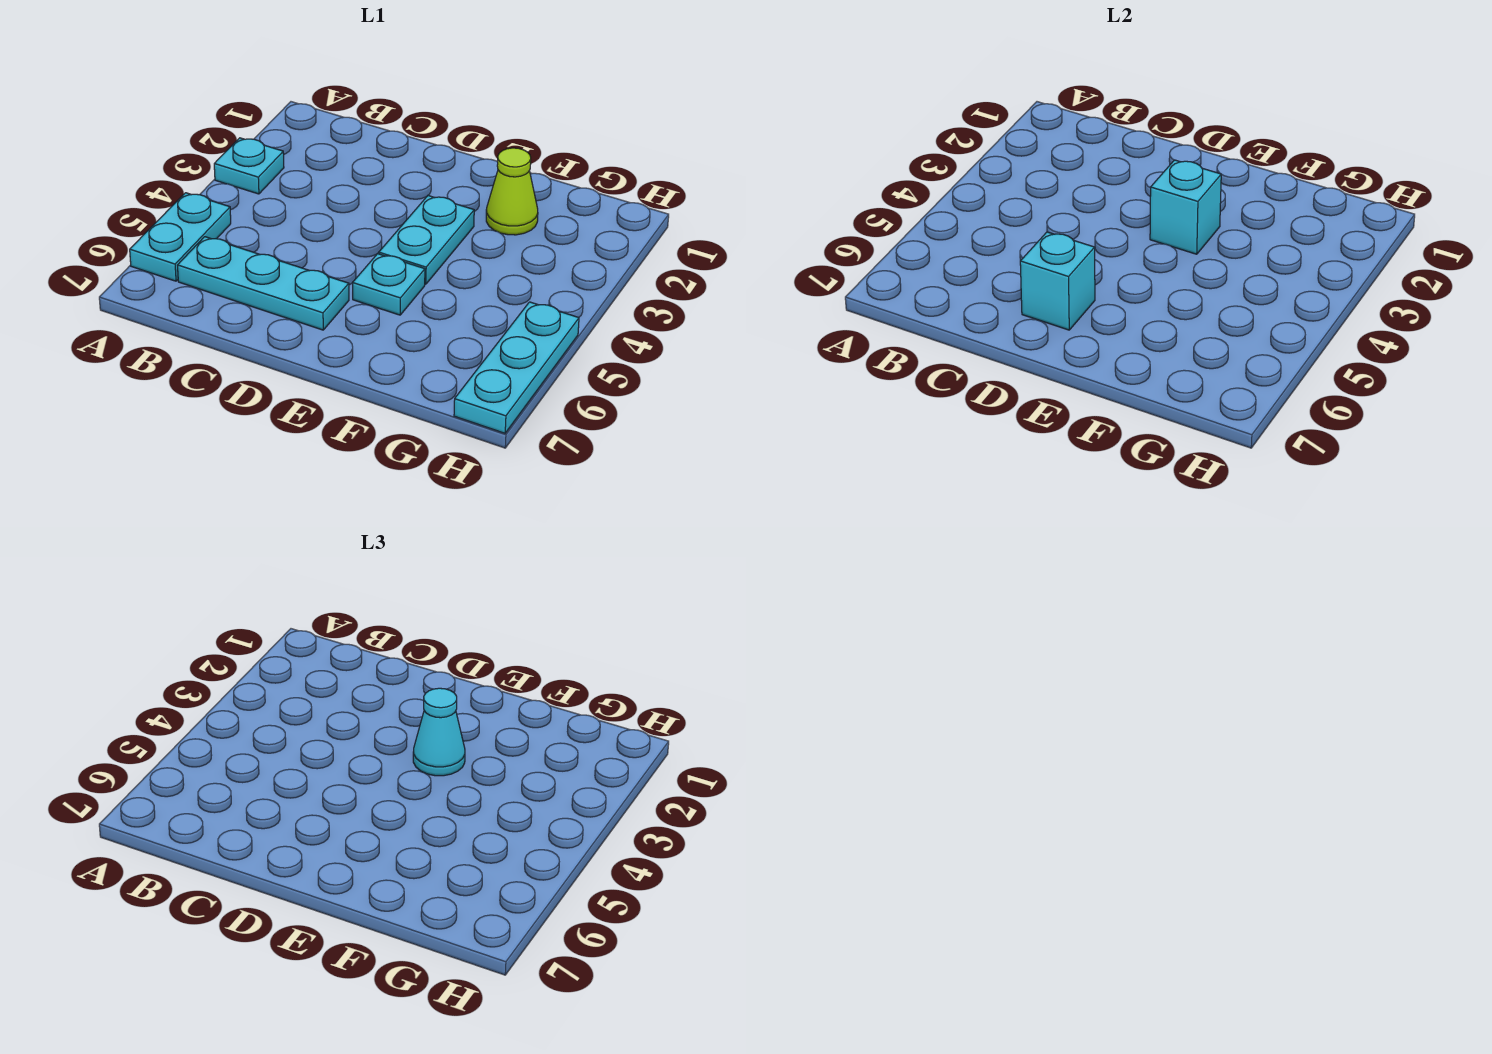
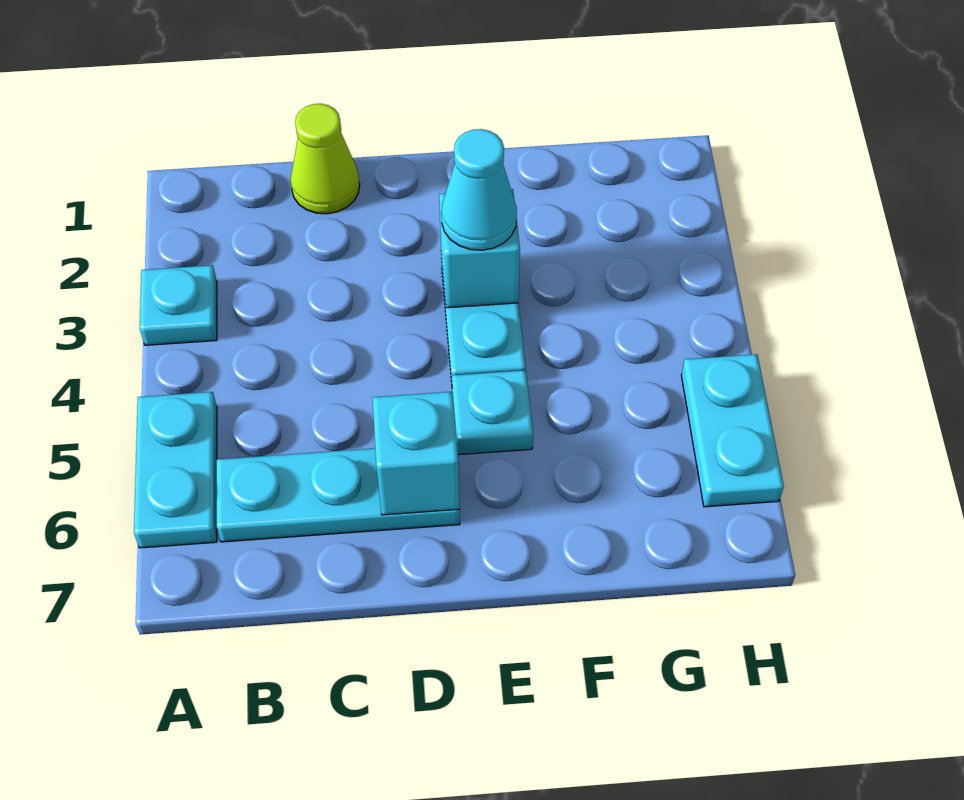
lime 1x1 cone [486,148,538,235] -> lime 1x1 cone moved to [291,104,360,214]
cyan 1x3 plate [454,302,579,433] -> cyan 1x2 plate [681,354,784,507]

